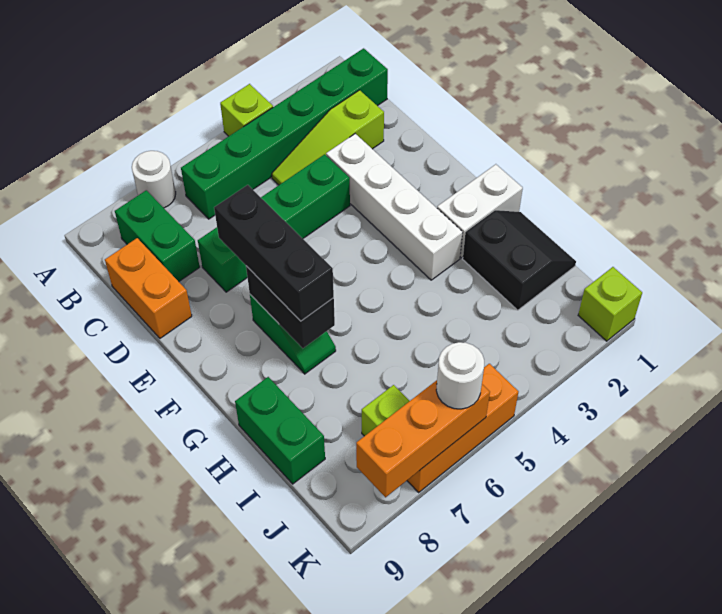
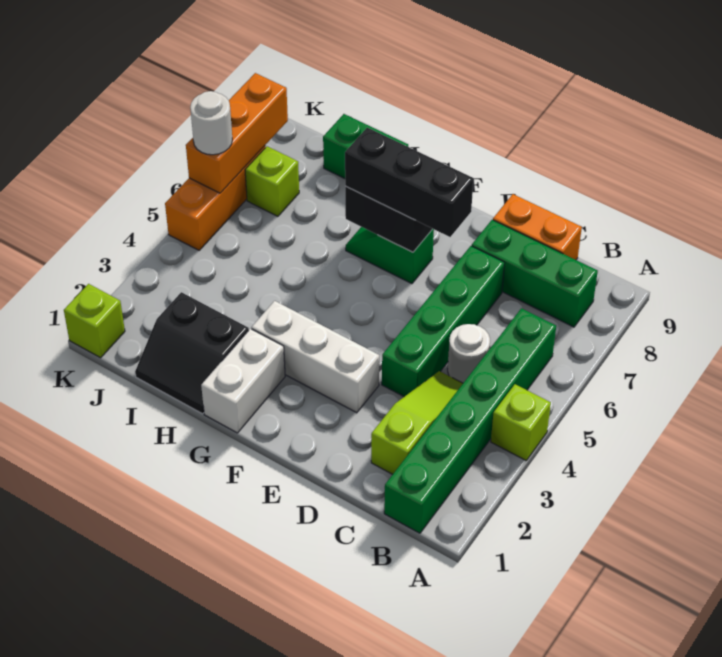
white 1x1 round brick [132,151,176,208] -> white 1x1 round brick moved to [448,324,490,383]
green 1x2 brick [115,190,200,282] -> green 1x3 brick [472,220,598,327]
white 1x4 brick [326,134,463,280] -> white 1x3 brick [251,301,379,413]

